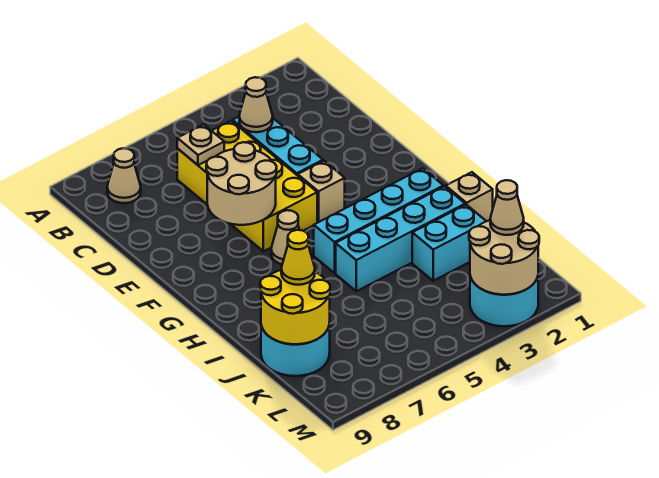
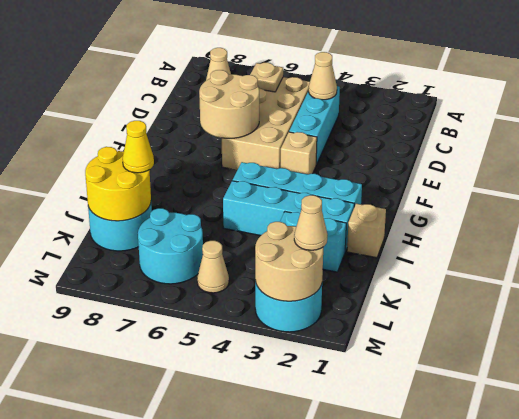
yellow 2x4 brick [177,121,317,251] -> tan 2x4 brick [222,77,310,170]
tan 1x1 cone [271,210,299,264] -> tan 1x1 cone moved to [197,241,229,293]
none -> cyan 2x2 round brick [138,208,203,284]

